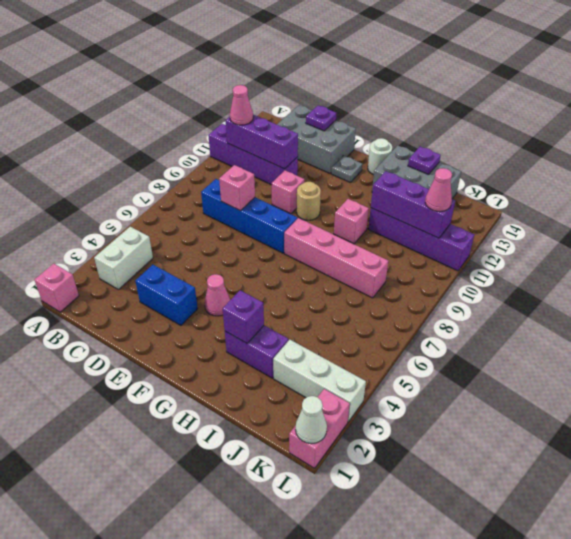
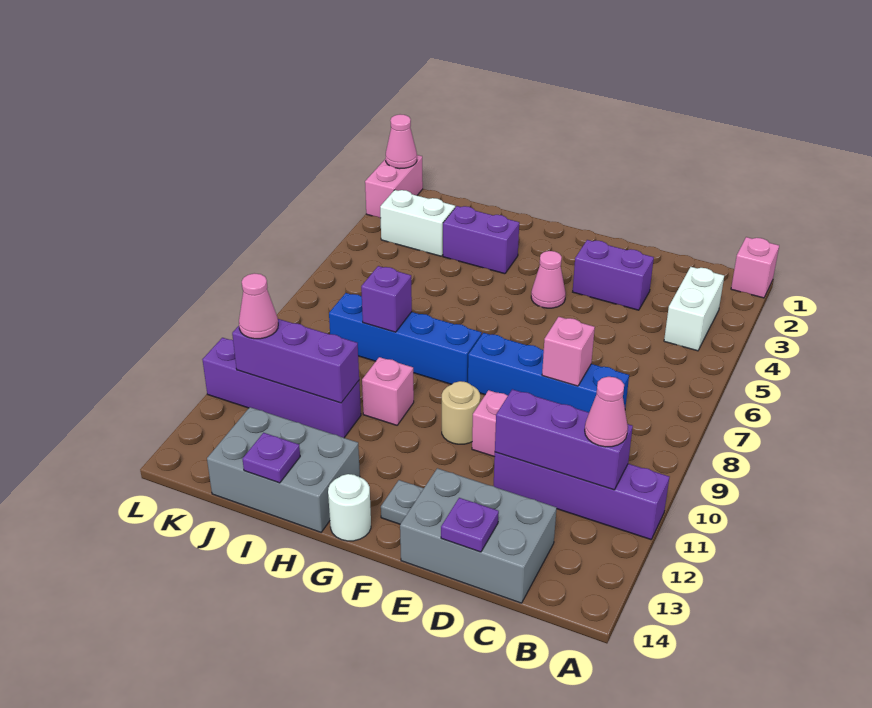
blue 1x2 brick [135,265,198,325] -> purple 1x2 brick [573,240,654,310]
pink 1x4 brick [284,218,388,298] -> blue 1x4 brick [329,293,482,384]
purple 1x1 brick [223,290,264,344] -> purple 1x1 brick moved to [361,266,412,332]
white 1x3 brick [273,340,366,422] -> white 1x2 brick [380,190,455,256]
white 1x1 cone [295,396,327,444] -> pink 1x1 cone [386,114,417,169]

